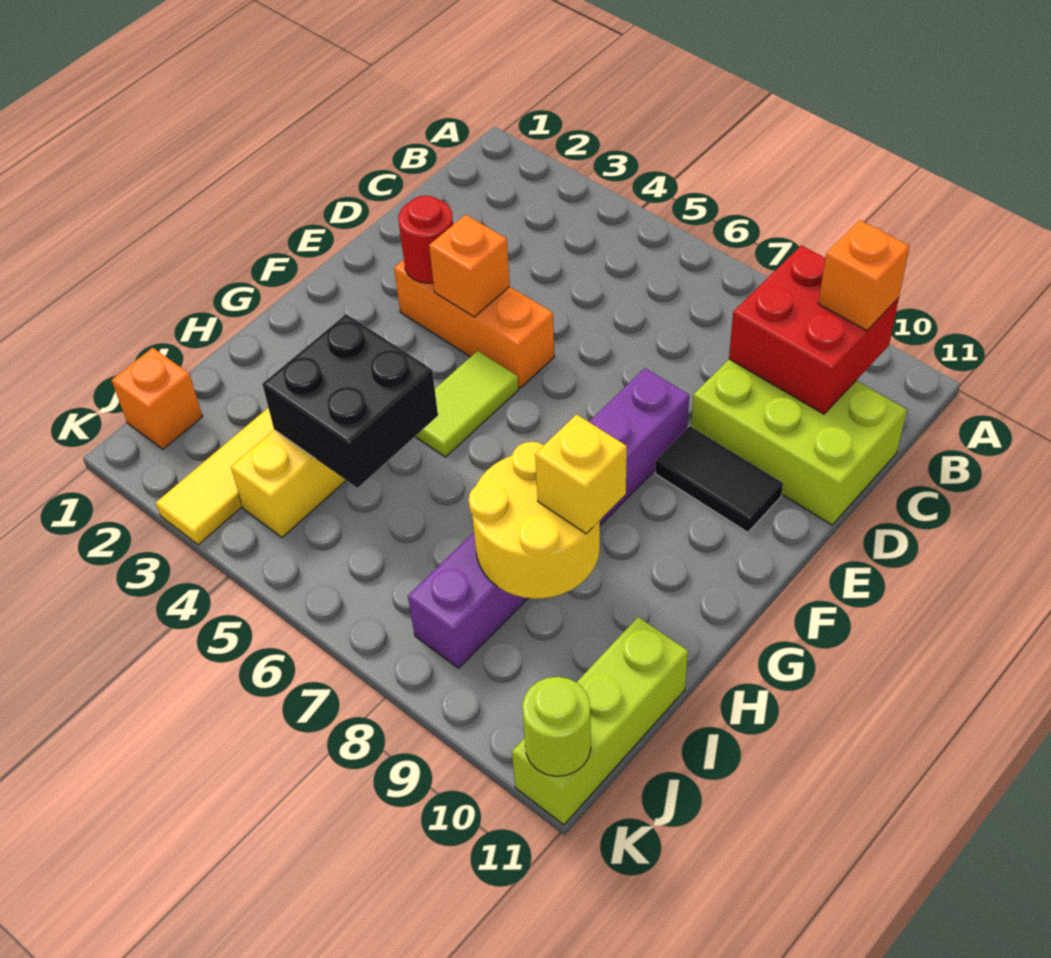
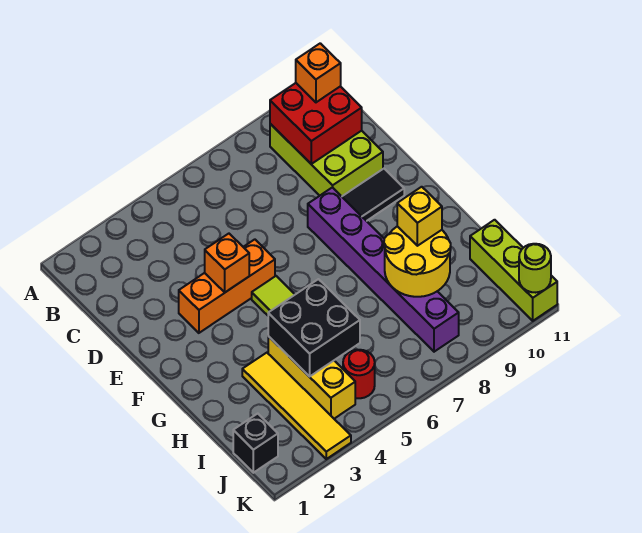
lime 2x3 brick [691,359,907,525] -> lime 2x3 brick turned to [270,124,383,196]
red 1x1 round brick [398,196,453,283] -> red 1x1 round brick moved to [343,350,375,398]
orange 1x1 brick [112,348,203,449] -> black 1x1 brick [233,414,278,473]

